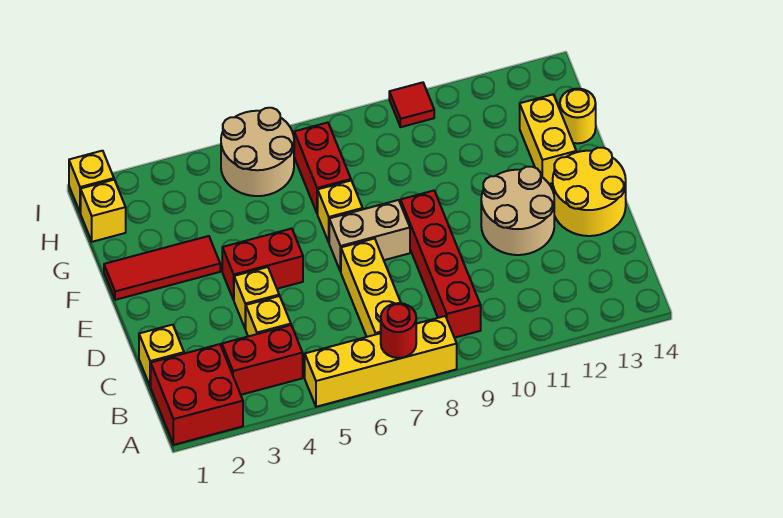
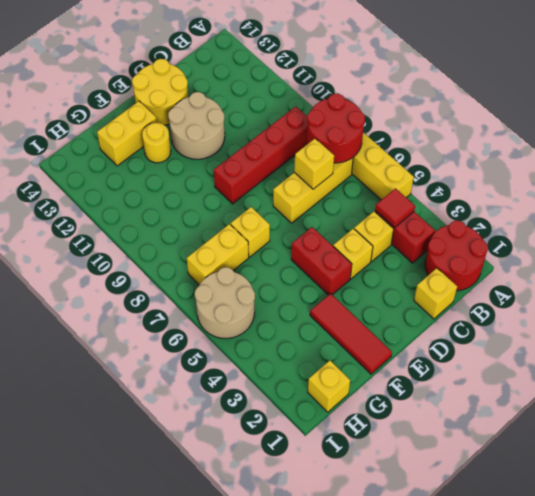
red 2x2 brick [151,344,243,445] -> red 2x2 round brick [425,221,488,291]
red 1x1 round brick [381,303,416,358] -> red 2x2 round brick [307,94,365,163]
tan 1x2 brick [329,200,410,272] -> none
red 1x2 brick [294,123,351,214] -> yellow 1x2 brick [187,224,249,284]
yellow 1x1 round brick [560,89,596,143] -> yellow 1x1 round brick moved to [142,123,171,163]
yellow 1x1 brick [69,151,114,213] -> yellow 1x1 brick moved to [294,139,334,189]
red 1x1 tile [389,82,434,127] -> red 1x1 tile moved to [375,188,415,228]

